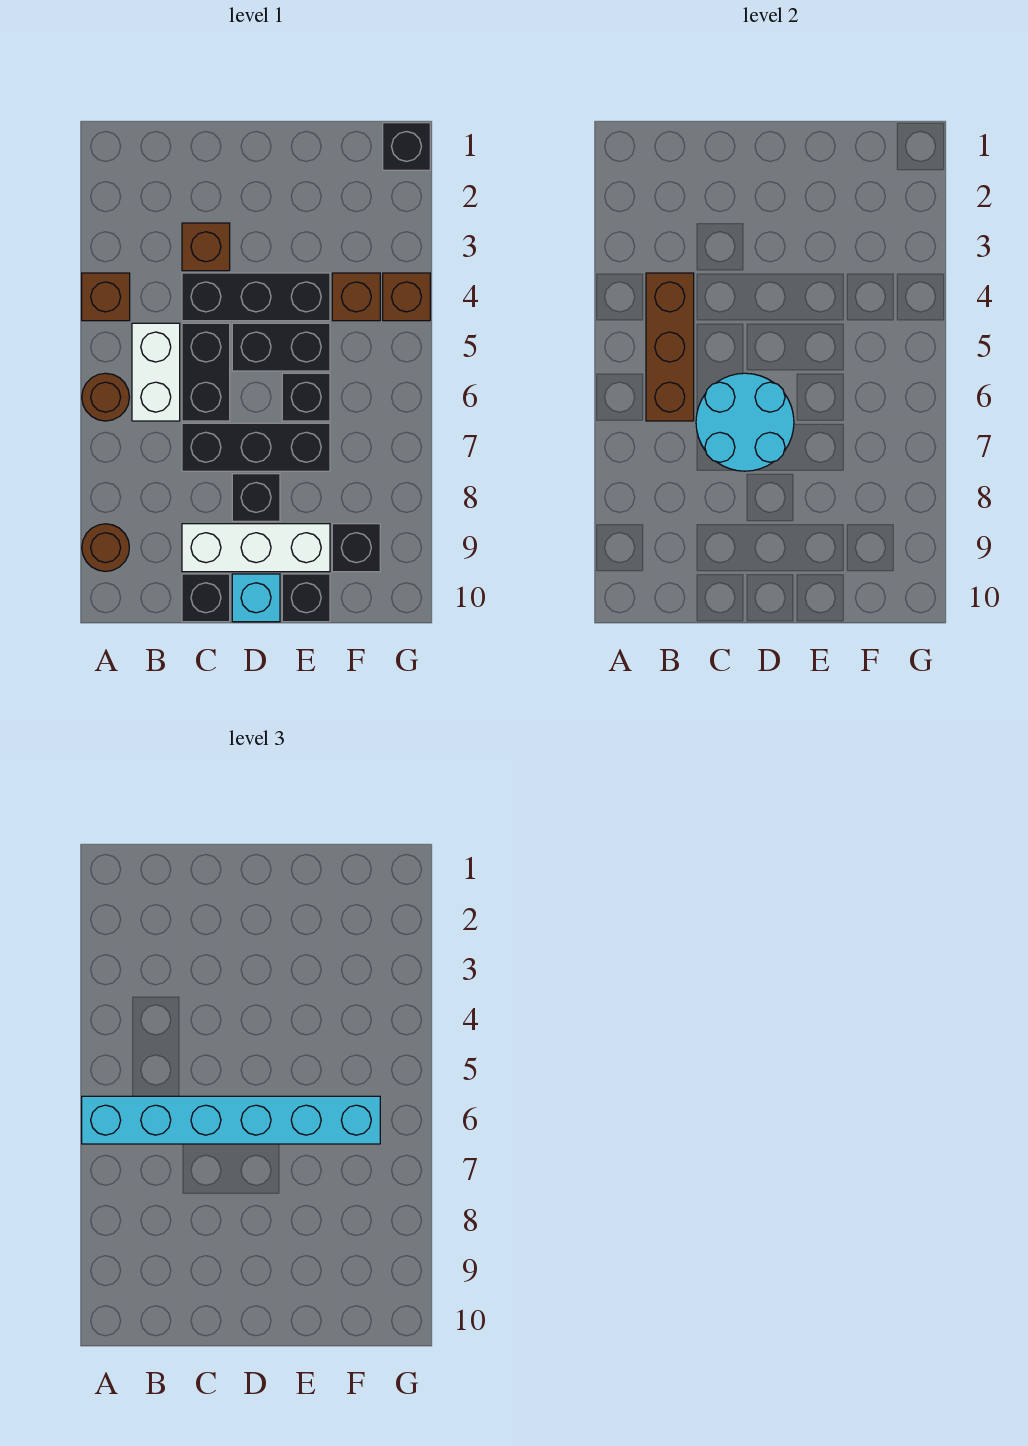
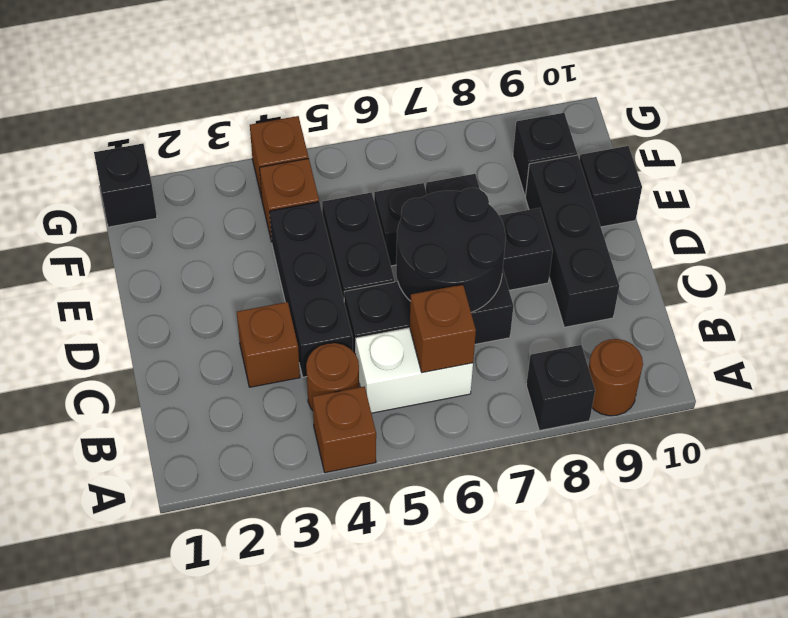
brown 1x1 round brick [82,373,129,421] -> brown 1x1 round brick moved to [306,343,359,410]
cyan 1x6 brick [82,1096,380,1144] -> none
brown 1x3 brick [646,273,694,421] -> brown 1x1 brick [410,285,476,373]
cyan 2x2 round brick [696,373,794,471] -> black 2x2 round brick [396,188,506,312]
white 1x3 brick [182,524,330,572] -> black 1x3 brick [525,155,619,327]
black 1x1 brick [182,574,230,622] -> black 1x1 brick moved to [526,345,595,431]
cyan 1x1 brick [232,574,280,622] -> none

